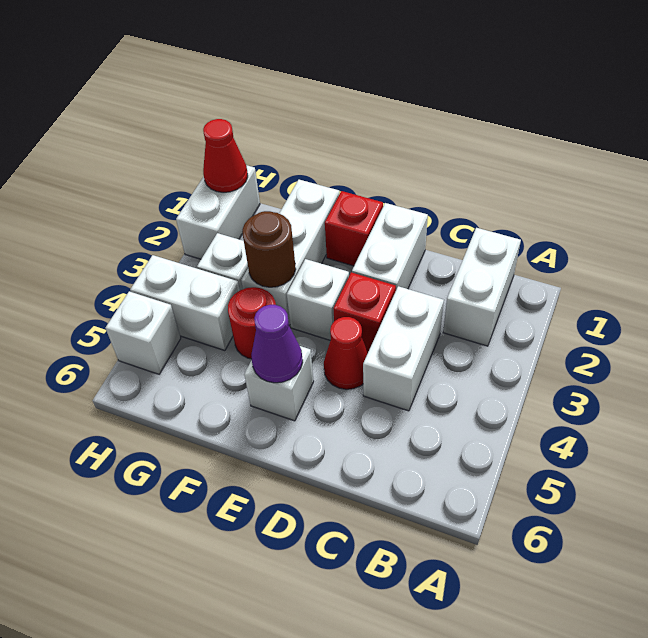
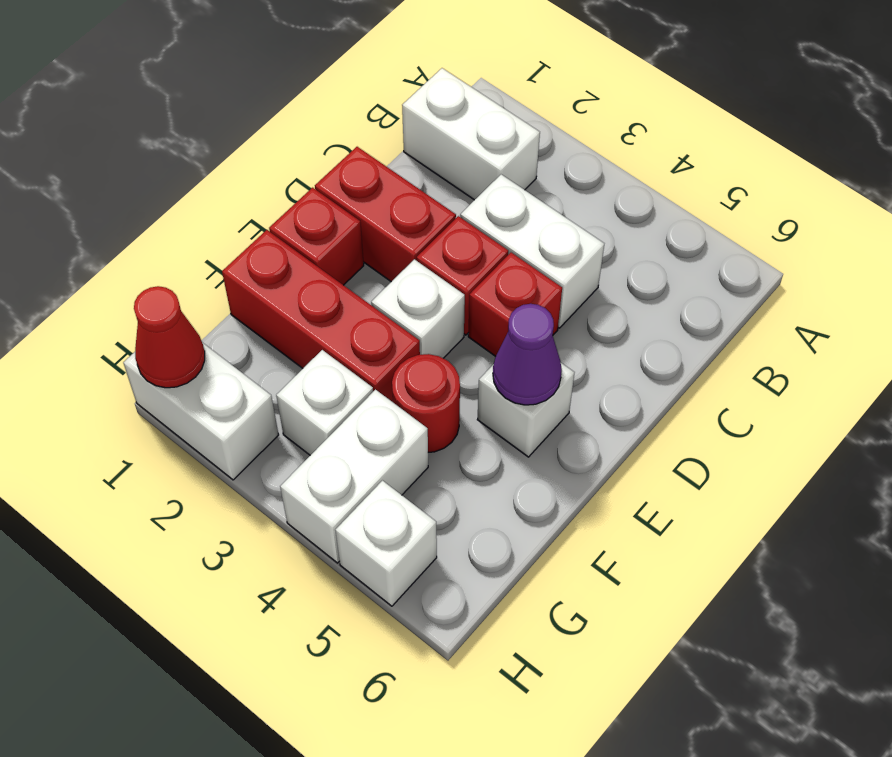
white 1x2 brick [352,203,428,289] -> red 1x2 brick [315,147,456,282]
red 1x1 cone [324,317,368,389] -> red 1x1 brick [468,253,562,356]
white 1x3 brick [241,180,339,326] -> red 1x3 brick [222,230,420,402]
brown 1x1 round brick [243,211,296,287] -> none

